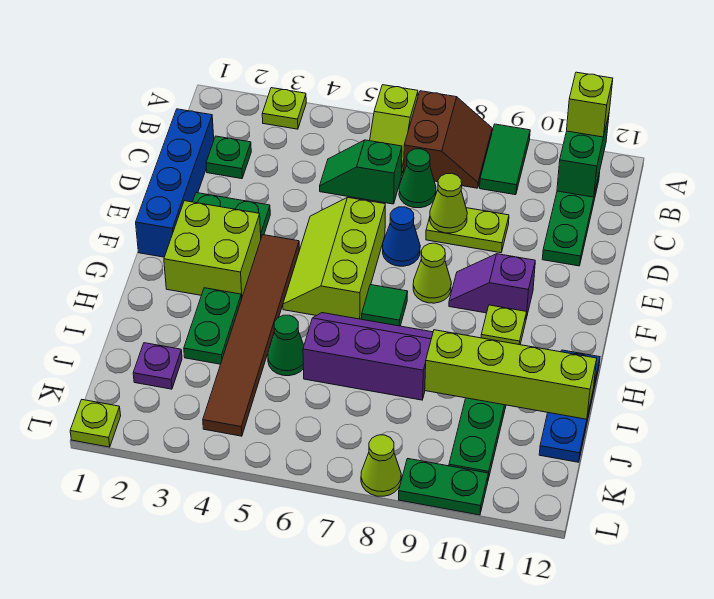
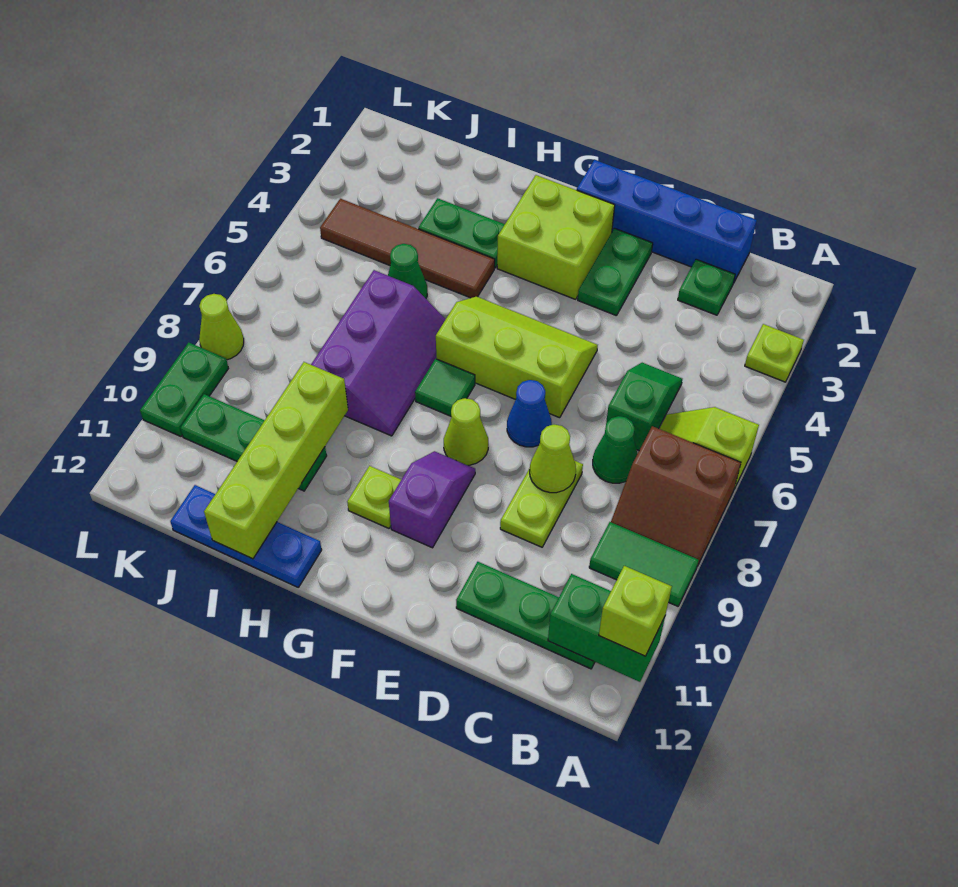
brown 1x6 tile [203,235,299,436] -> brown 1x4 tile [320,199,495,298]
purple 1x1 plate [133,343,182,389] -> none
lime 1x1 plate [70,400,121,447] -> none

